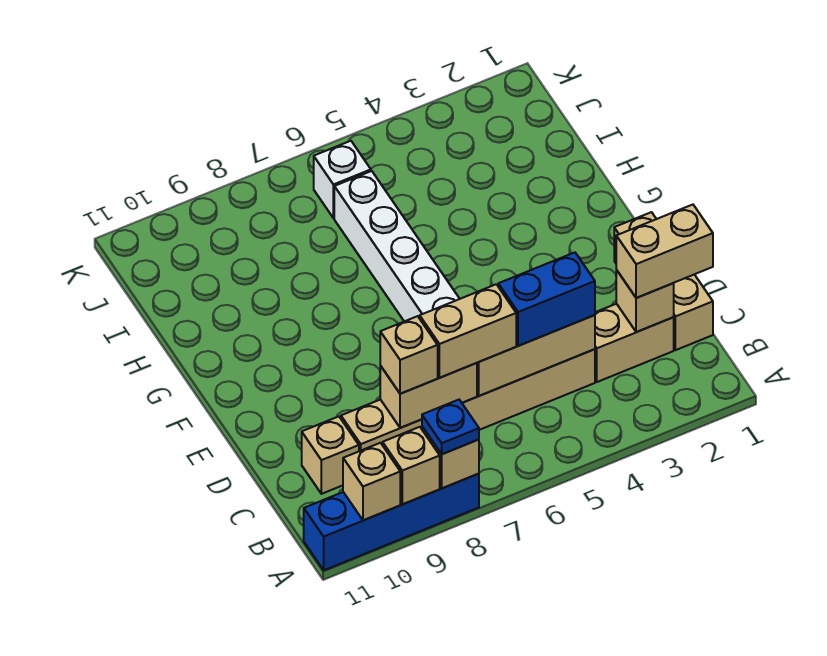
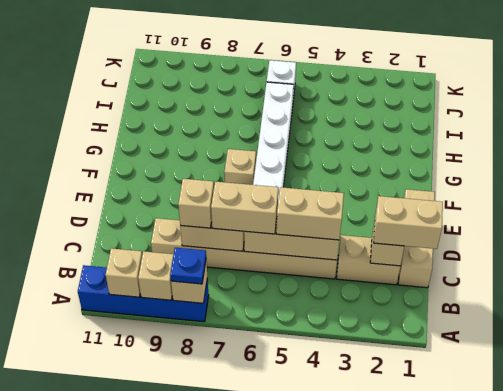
blue 1x2 brick [498,252,595,346] -> tan 1x2 brick [276,187,344,240]
tan 1x1 brick [302,416,359,494] -> tan 1x1 brick moved to [224,149,256,185]

